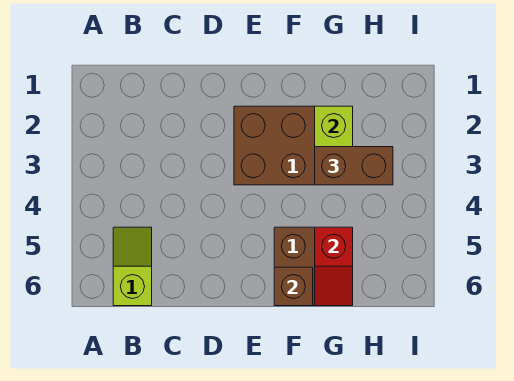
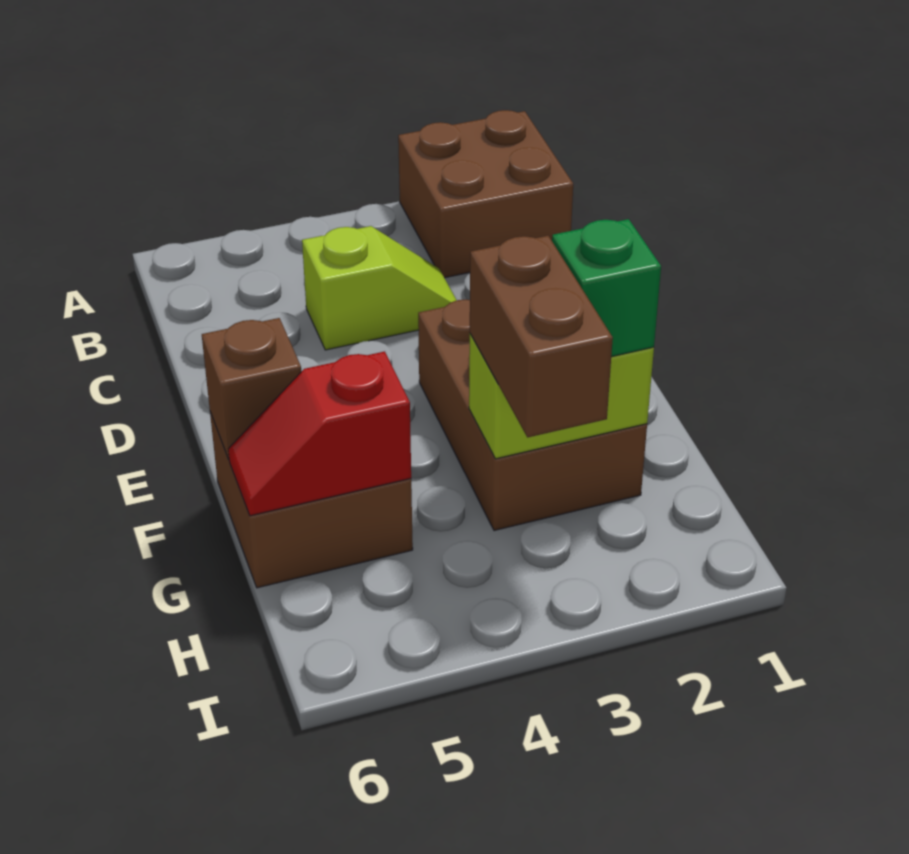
none -> brown 2x2 brick [398,110,573,278]
lime 1x2 slope [113,227,152,306] -> lime 1x2 slope moved to [302,226,457,350]
none -> green 1x1 brick [552,219,661,357]

